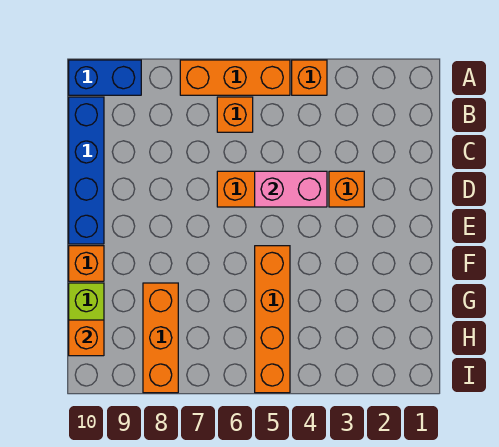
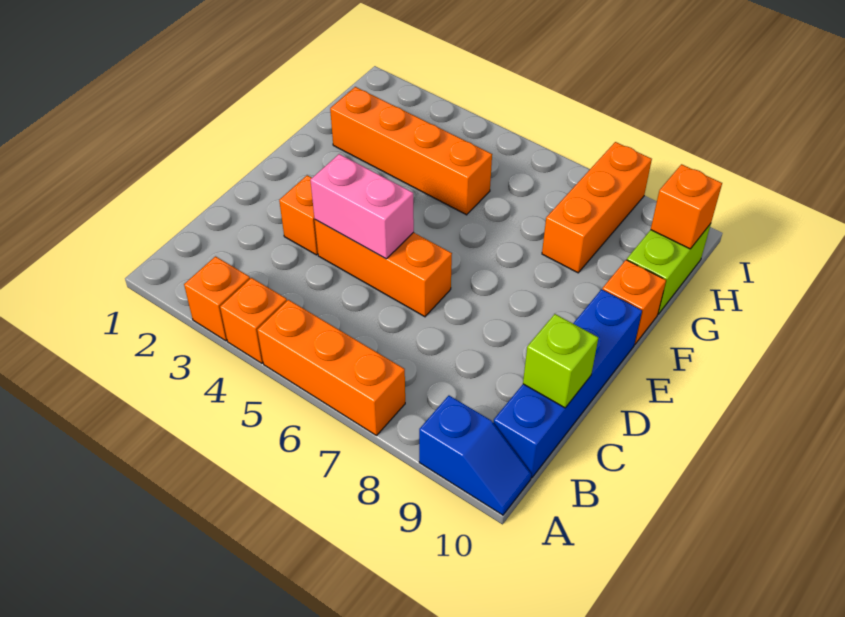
blue 1x2 brick [69,60,141,95] -> blue 1x2 slope [419,396,531,515]
orange 1x1 brick [217,97,253,132] -> orange 1x1 brick moved to [184,256,250,341]
none -> lime 1x1 brick [523,314,598,408]
orange 1x4 brick [255,246,290,393] -> orange 1x4 brick turned to [330,87,492,215]

